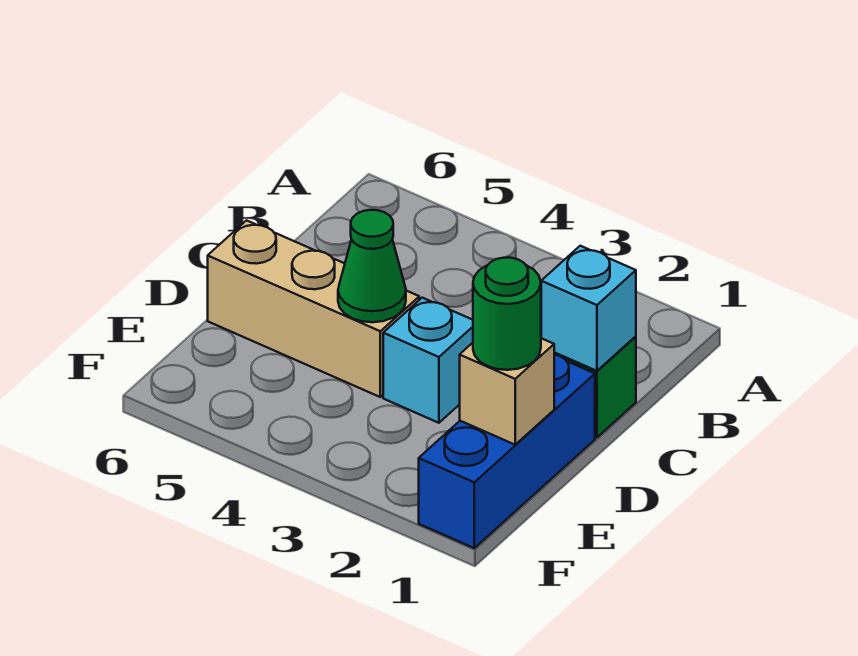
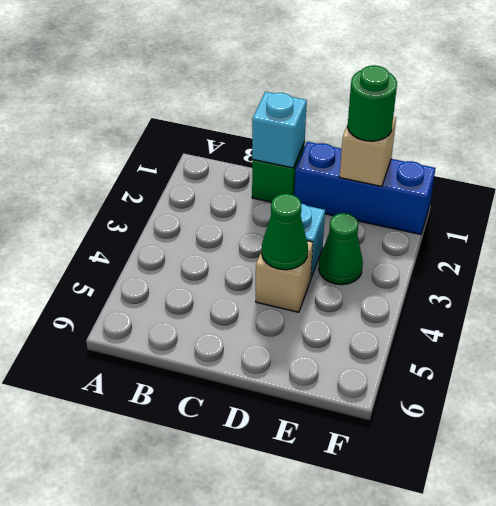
tan 1x3 brick [208,220,419,397] -> tan 1x1 brick [256,241,313,312]
none -> green 1x1 cone [319,213,363,285]

